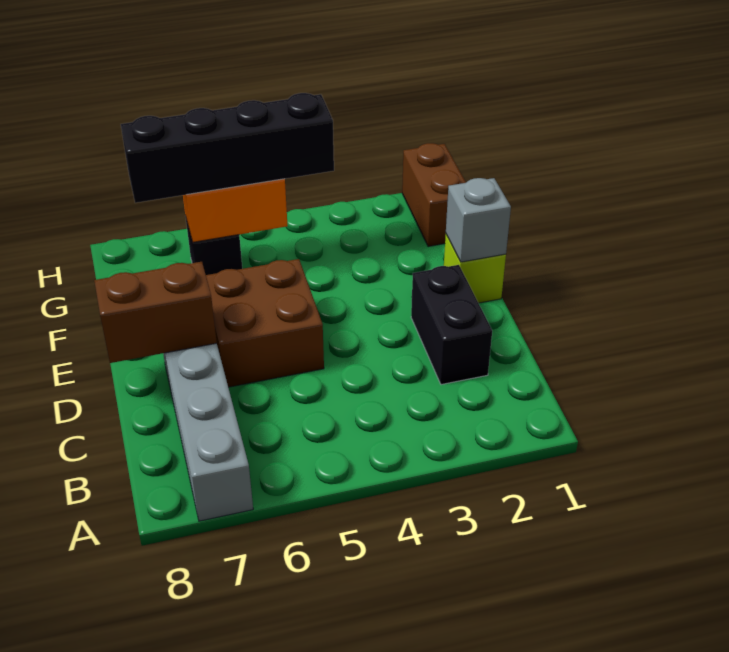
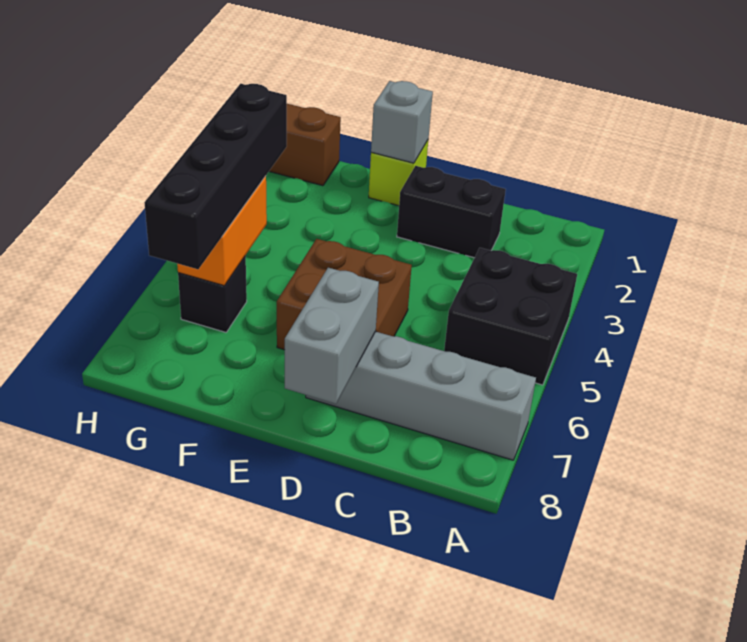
none -> black 2x2 brick [444,248,577,385]
brown 1x2 brick [94,262,217,363] -> grey 1x2 brick [285,268,379,404]

